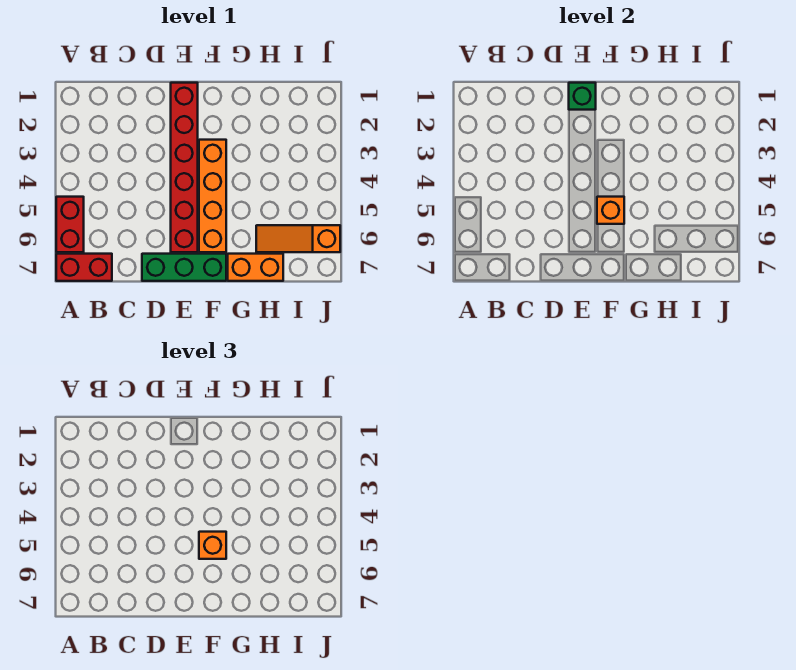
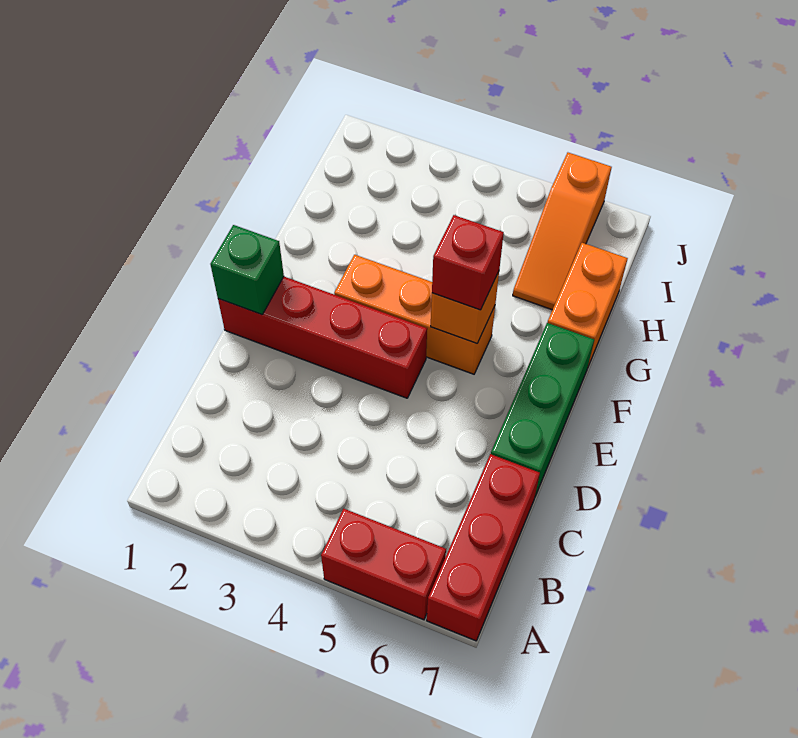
red 1x2 brick [56,254,112,281] -> red 1x3 brick [427,454,540,641]
red 1x6 brick [171,83,198,252] -> red 1x4 brick [218,277,427,398]
orange 1x4 brick [199,140,226,252] -> orange 1x3 brick [334,255,495,374]
orange 1x1 brick [199,532,226,559] -> red 1x1 brick [432,215,504,310]

